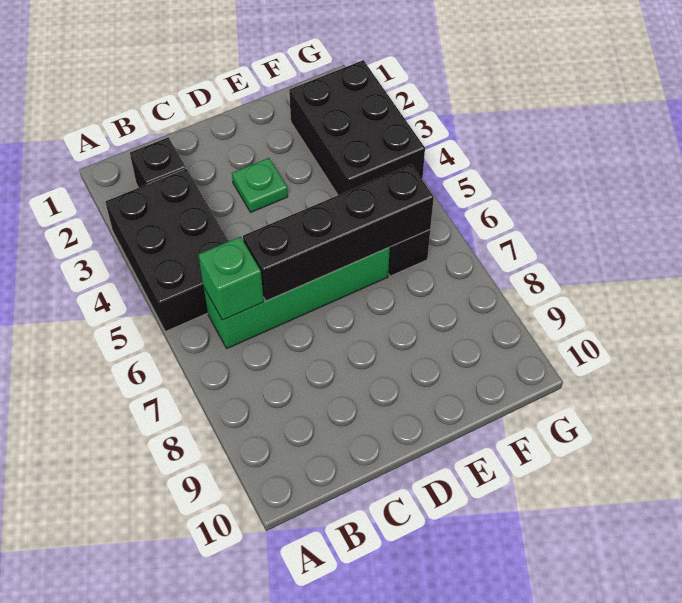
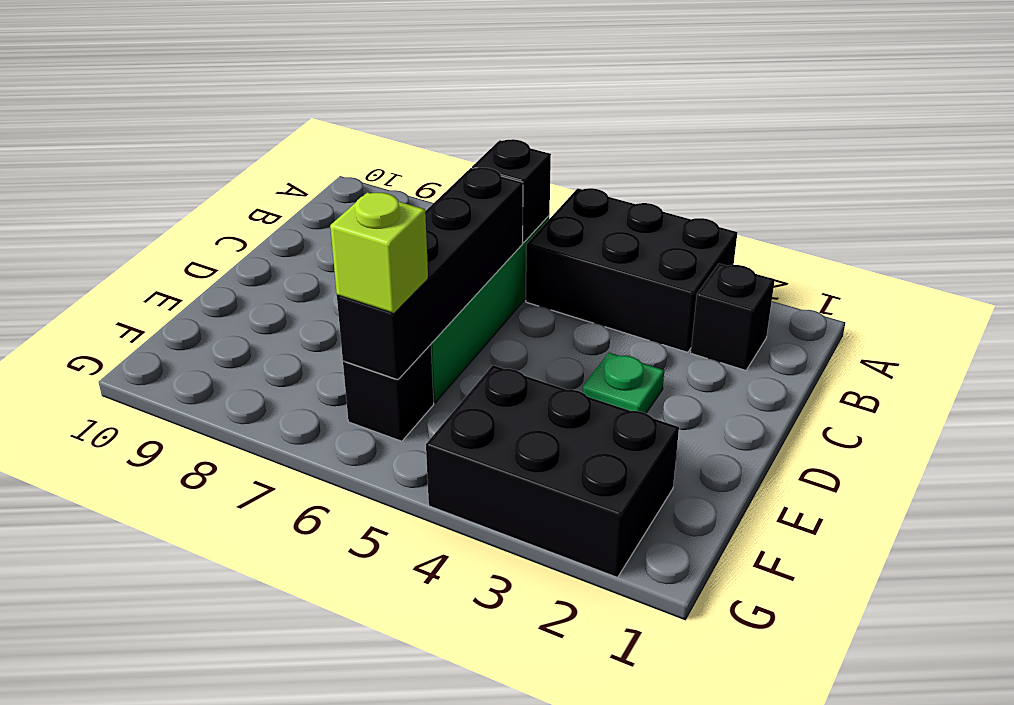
green 1x1 brick [198,237,264,320] -> black 1x1 brick [472,139,551,243]
none -> lime 1x1 brick [330,192,428,314]

